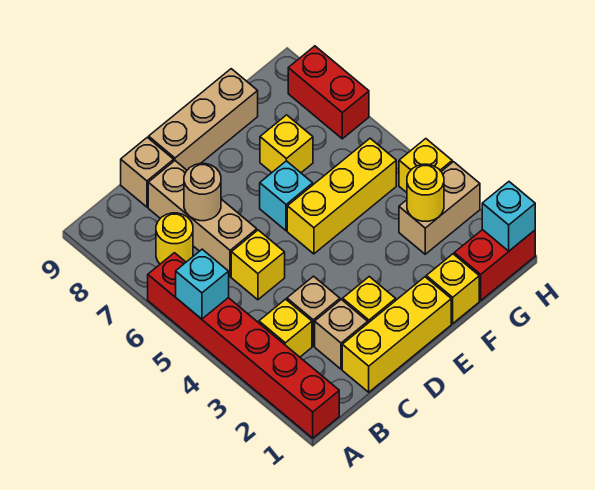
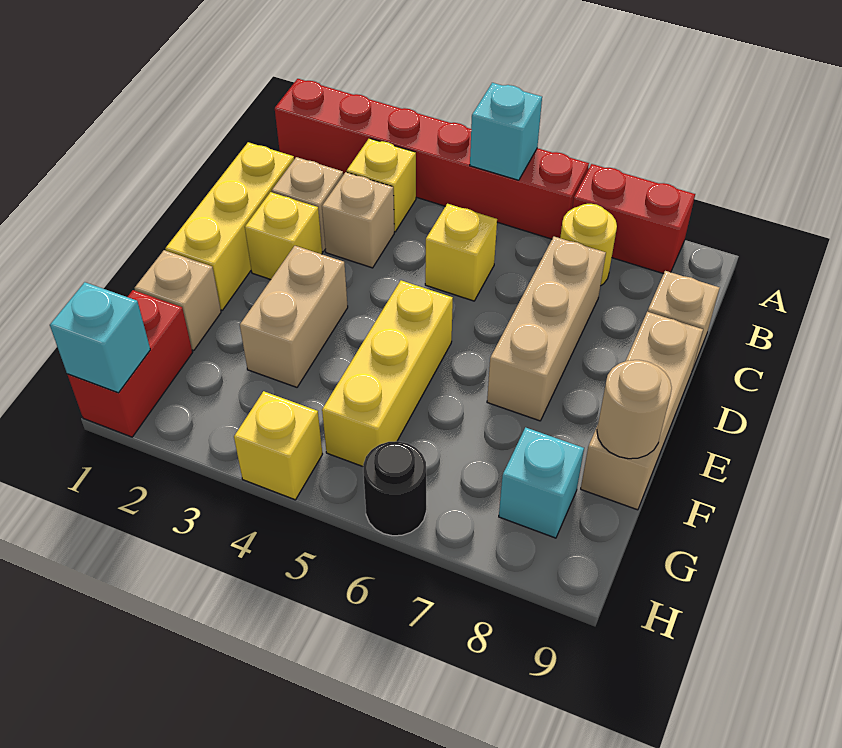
tan 1x3 brick [148,161,257,277] -> tan 1x3 brick turned to [487,237,606,421]
tan 1x1 round brick [184,164,221,221] -> tan 1x1 round brick moved to [597,360,672,459]
cyan 1x1 brick [260,161,313,231] -> cyan 1x1 brick moved to [499,427,584,538]
yellow 1x1 brick [426,254,479,323] -> tan 1x1 brick [135,250,221,350]
yellow 1x1 brick [260,115,313,173] -> none
tan 1x2 brick [399,162,480,254] -> tan 1x2 brick moved to [240,246,348,387]
yellow 1x1 round brick [407,164,444,221] -> none
none -> black 1x1 round brick [363,441,426,536]
red 1x2 brick [288,46,369,139] -> red 1x2 brick moved to [572,164,695,274]

